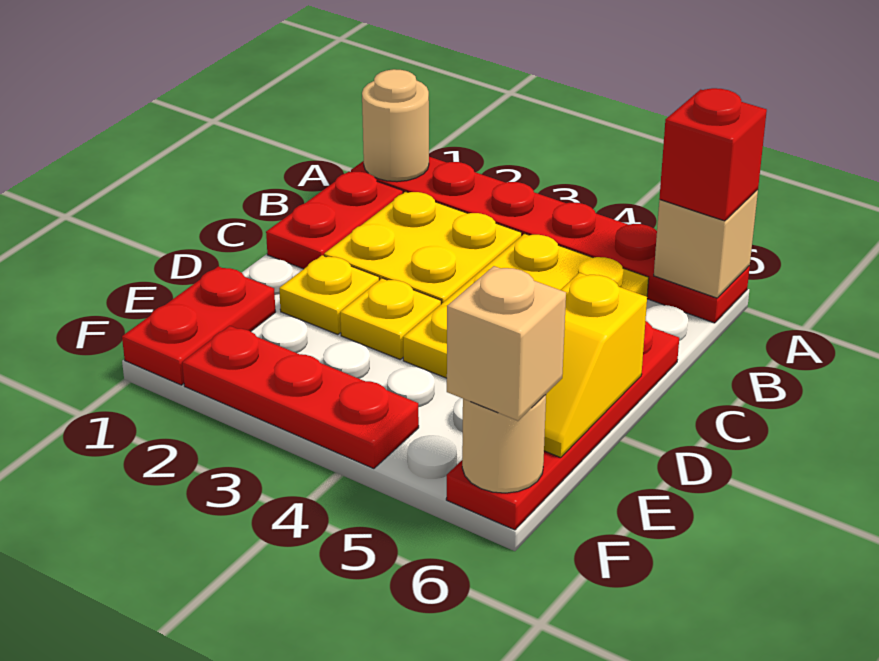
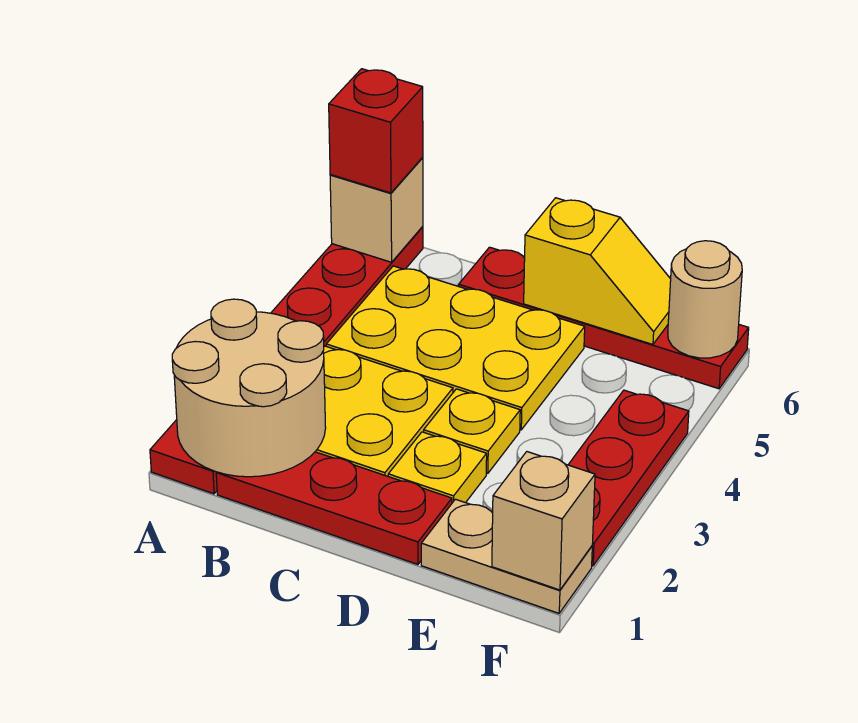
tan 1x1 round brick [362,69,429,182] -> tan 2x2 round brick [172,299,326,477]
red 1x2 plate [266,172,403,269] -> red 1x3 plate [216,452,452,564]
red 1x2 plate [122,266,276,385] -> tan 1x2 plate [421,499,592,613]
tan 1x1 brick [447,266,566,421] -> tan 1x1 brick moved to [492,452,595,590]

